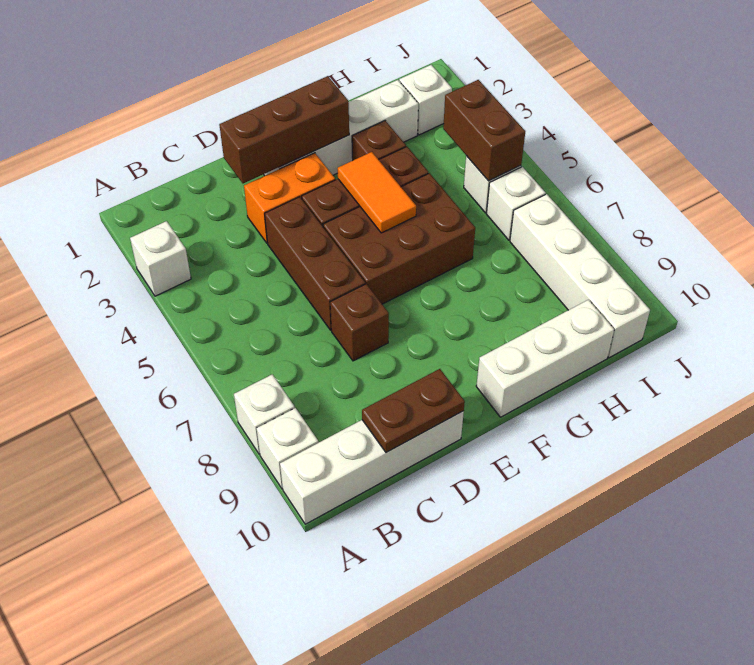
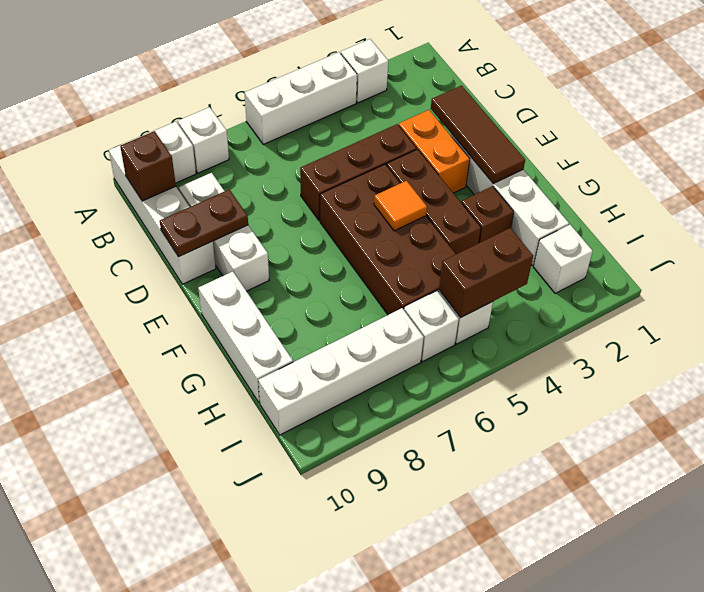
none -> white 1x3 brick [245,52,357,144]
none -> white 1x3 brick [179,173,269,291]
brown 1x2 plate [362,369,465,453] -> brown 1x2 plate turned to [160,190,248,257]
brown 1x3 brick [219,76,349,183] -> brown 1x3 tile [431,86,525,183]
brown 1x1 brick [330,284,389,361] -> brown 1x1 brick moved to [120,131,176,201]
brown 2x3 brick [323,173,475,304] -> brown 2x4 brick [320,164,456,315]
orange 1x2 tile [338,152,416,233] -> orange 1x1 tile [374,181,427,231]

